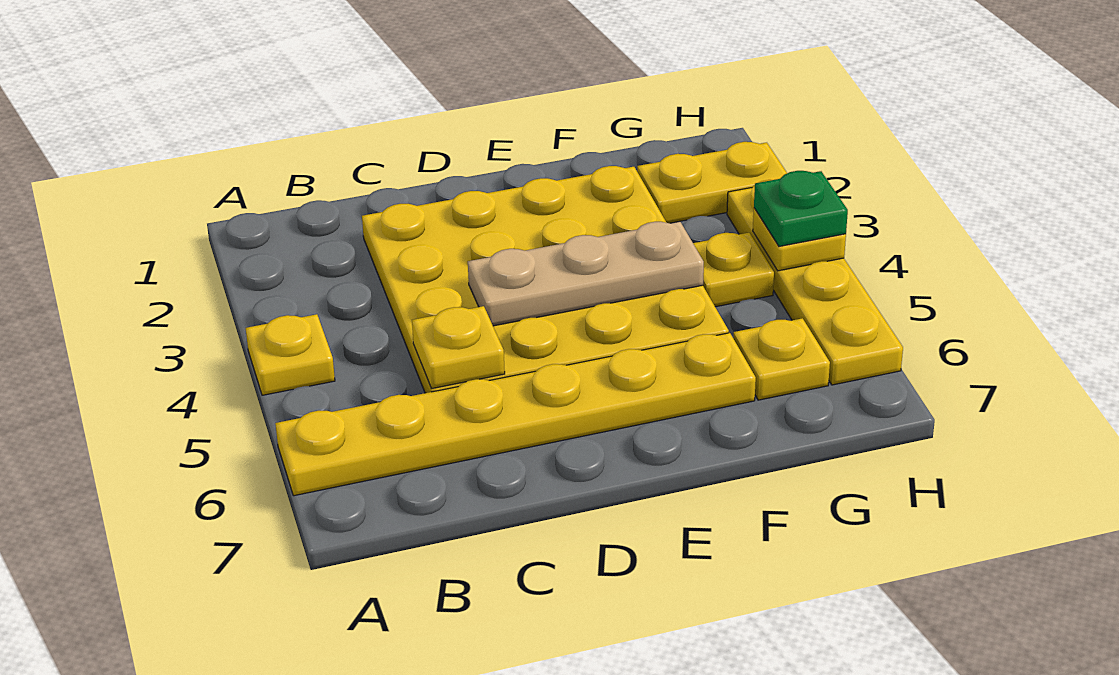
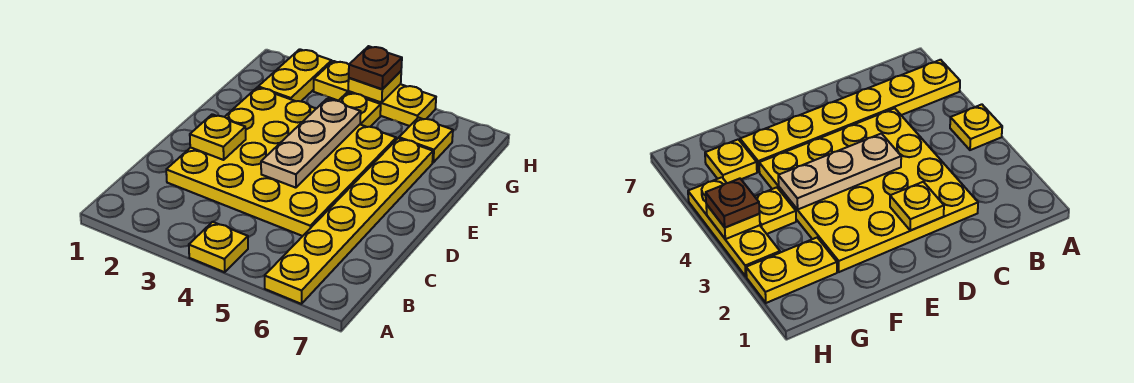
yellow 1x1 plate [412,306,505,389] -> yellow 1x1 plate moved to [190,114,246,160]
yellow 1x4 plate [727,180,903,385] -> yellow 1x3 plate [314,61,436,126]
green 1x1 plate [754,171,848,246] -> brown 1x1 plate [349,46,402,89]

